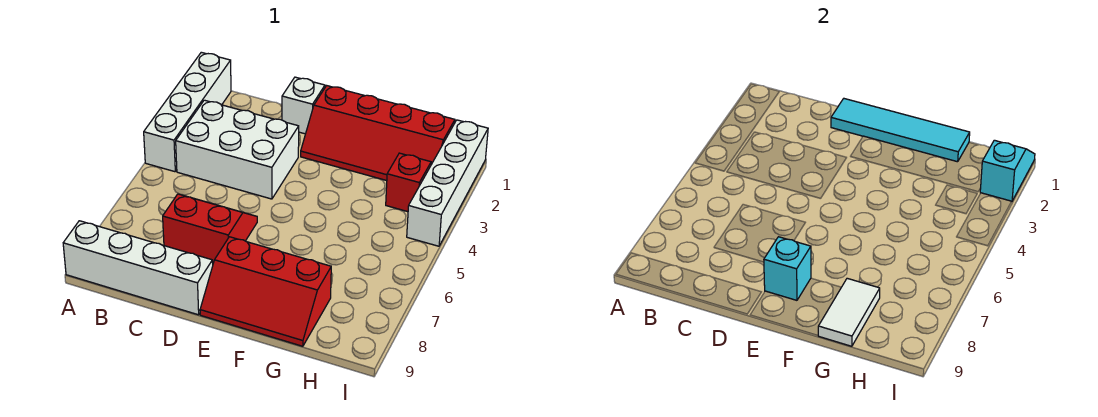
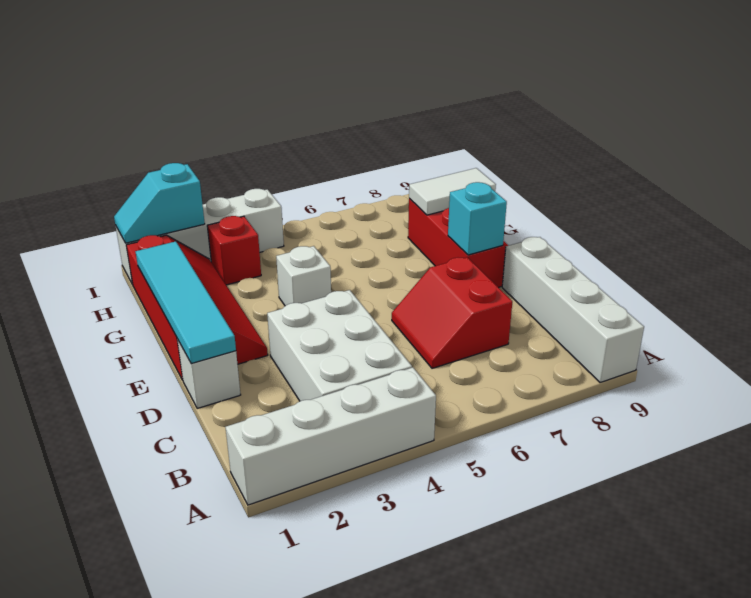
none -> white 1x1 brick [276,246,331,306]

